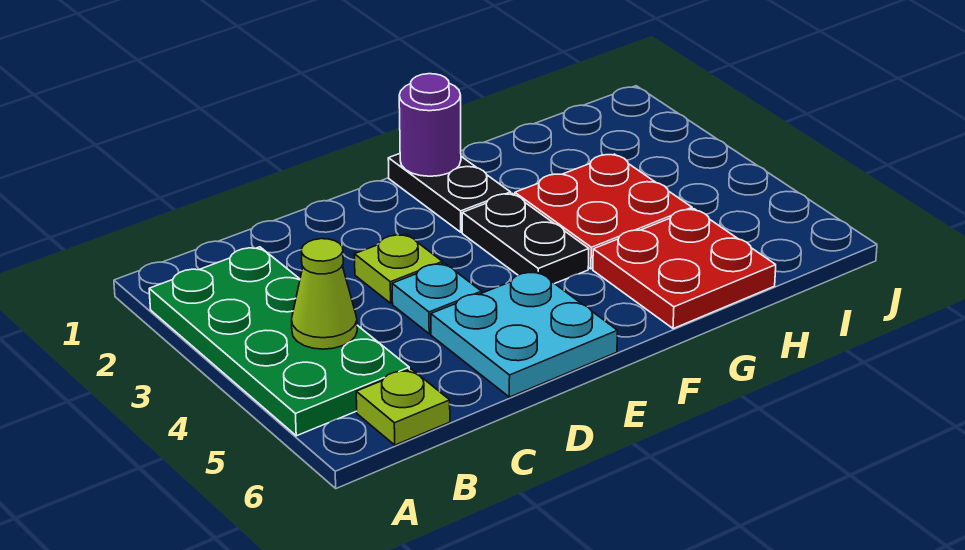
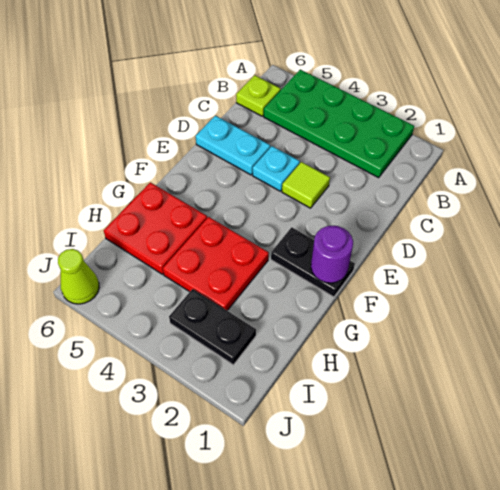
lime 1x1 cone [292,239,357,349] -> lime 1x1 cone moved to [58,249,99,304]
lime 1x1 plate [354,234,443,303] -> lime 1x1 tile [282,162,330,208]
cyan 2x2 plate [431,271,618,397] -> cyan 1x2 plate [196,116,270,175]
black 1x2 plate [462,193,589,284] -> black 1x2 plate moved to [169,289,256,365]

